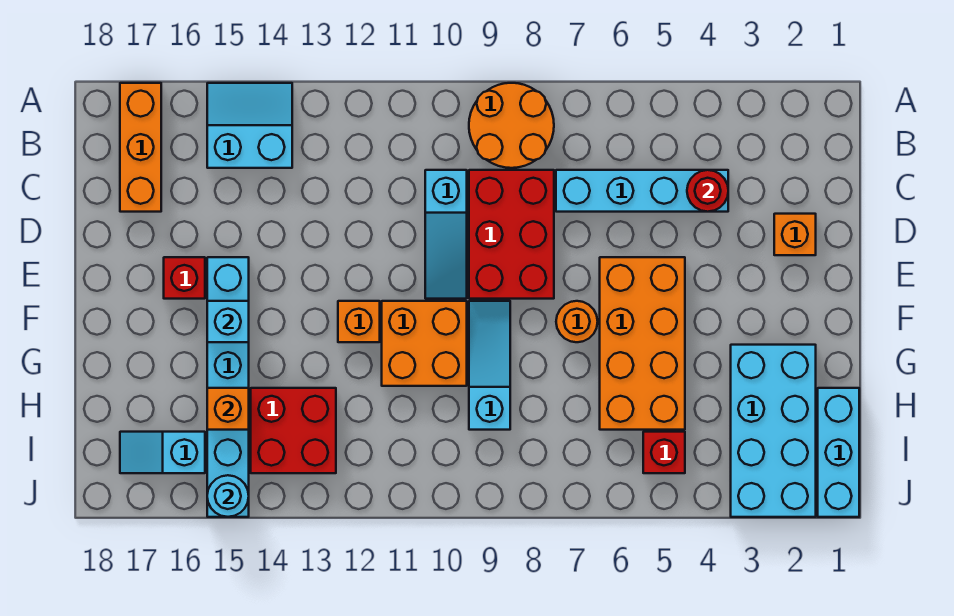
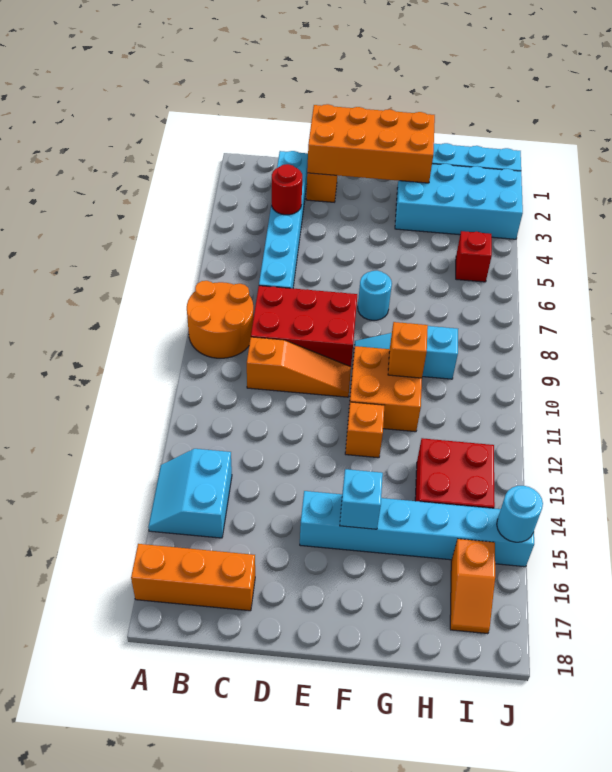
cyan 1x4 brick [556,170,728,212] -> cyan 1x6 brick [259,151,308,288]
cyan 1x3 slope [425,170,467,299] -> orange 1x3 slope [247,337,351,397]
orange 2x4 brick [600,257,685,430] -> orange 2x4 brick moved to [307,104,435,183]
red 1x1 brick [164,257,205,299] -> none
orange 1x1 round brick [556,301,598,342] -> cyan 1x1 round brick [358,271,392,320]
orange 1x1 brick [207,388,249,430] -> orange 1x1 brick moved to [388,322,428,378]
cyan 1x2 slope [120,432,205,473] -> orange 1x2 slope [450,539,495,634]

